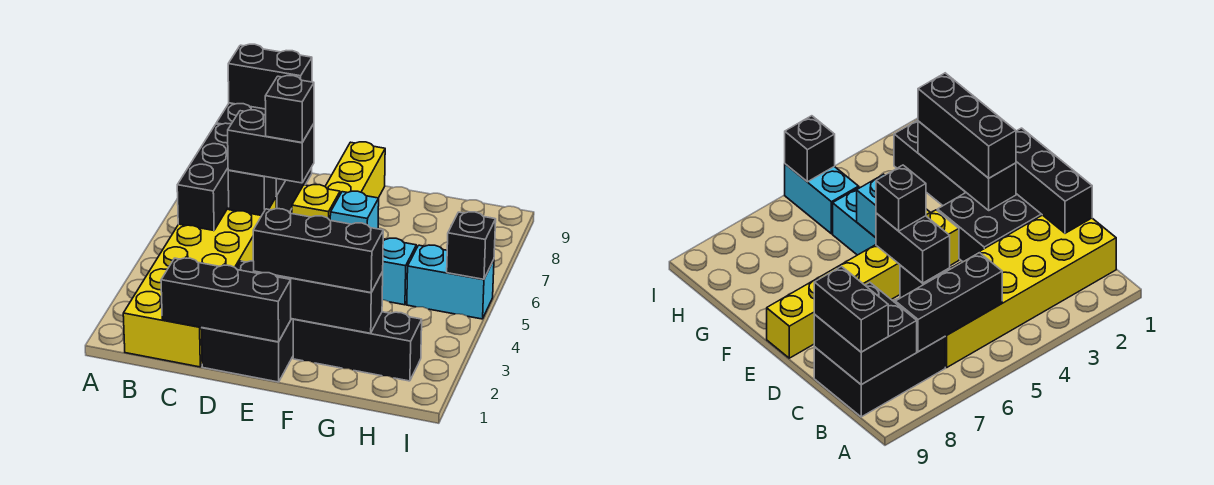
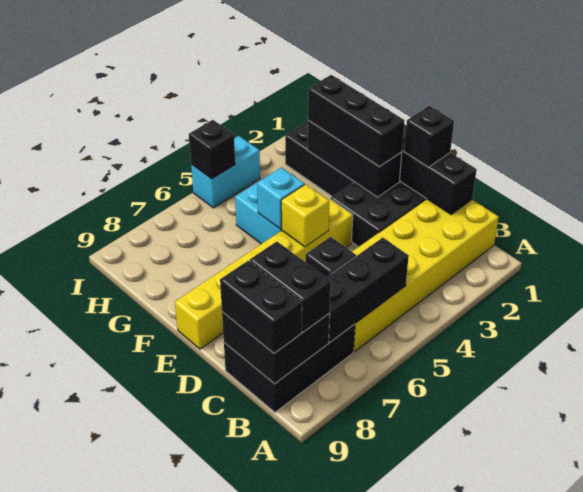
black 1x2 brick [228,110,314,183] -> black 1x2 brick moved to [250,241,331,332]
black 1x1 brick [265,76,314,143] -> black 1x1 brick moved to [404,106,454,167]
cyan 1x2 brick [407,245,494,319] -> cyan 1x2 brick turned to [191,136,260,208]

